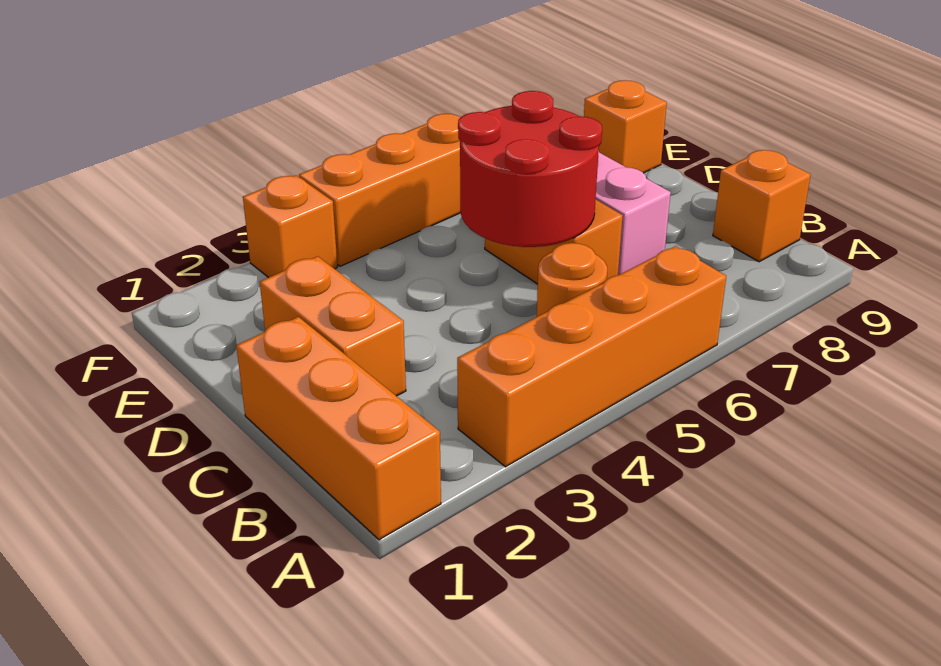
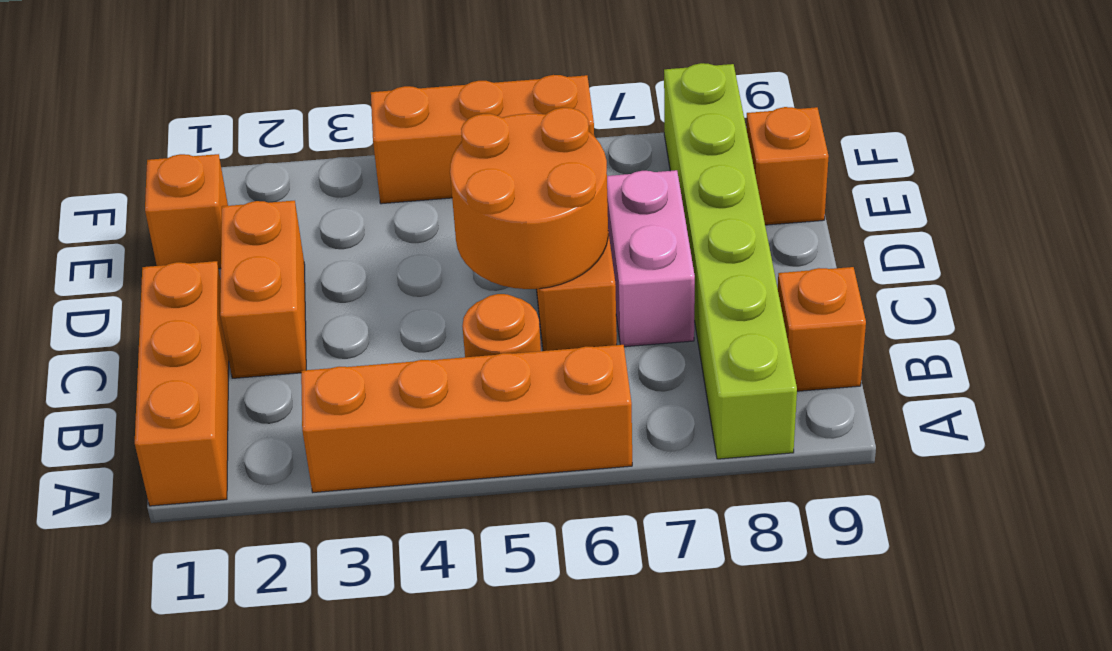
none -> lime 1x6 brick [664,63,797,459]
red 2x2 round brick [458,91,602,247] -> orange 2x2 round brick [450,108,608,289]
orange 1x1 brick [243,175,337,278] -> orange 1x1 brick moved to [145,154,228,269]

